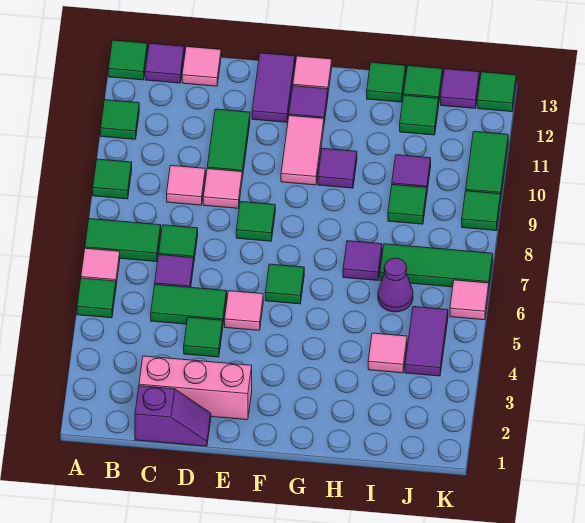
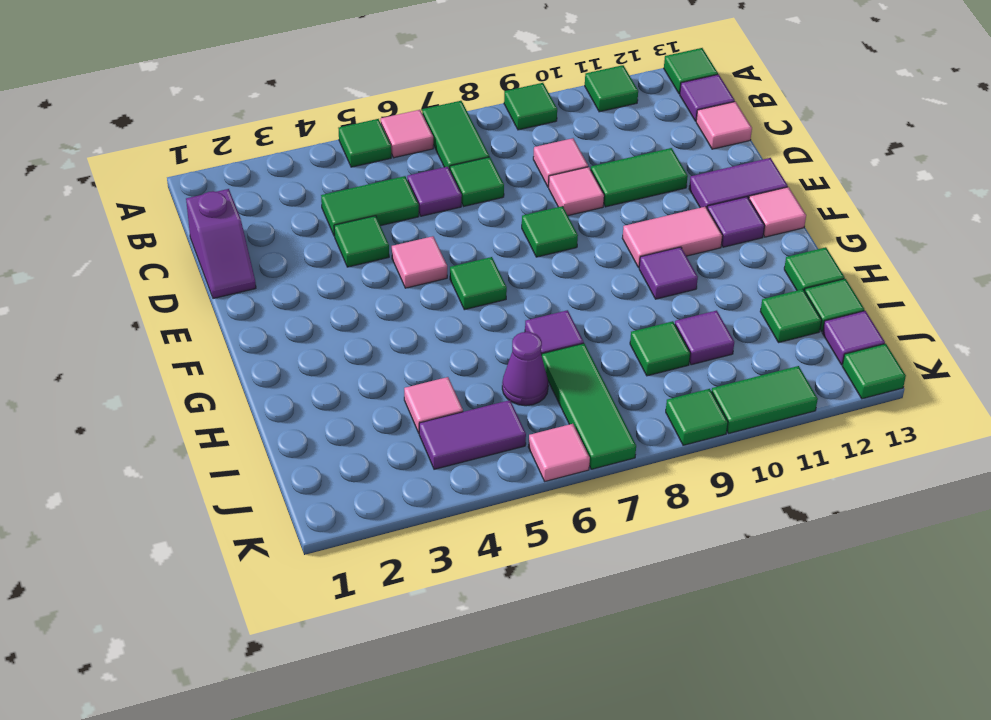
pink 1x3 brick [139,356,252,420] -> none
green 1x2 tile [151,284,227,324] -> green 1x2 tile turned to [321,176,419,236]

